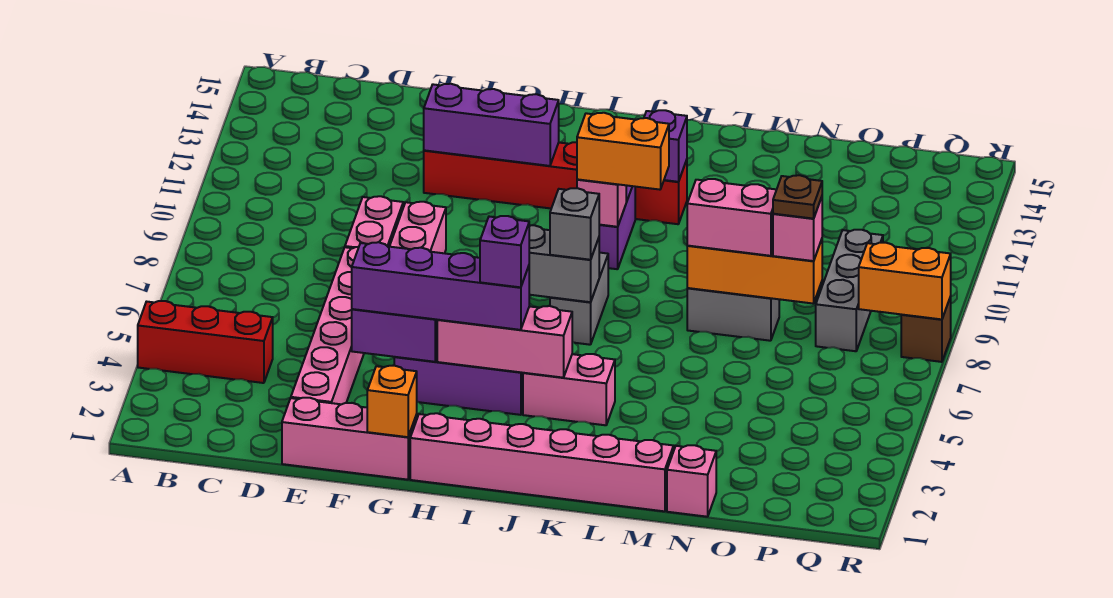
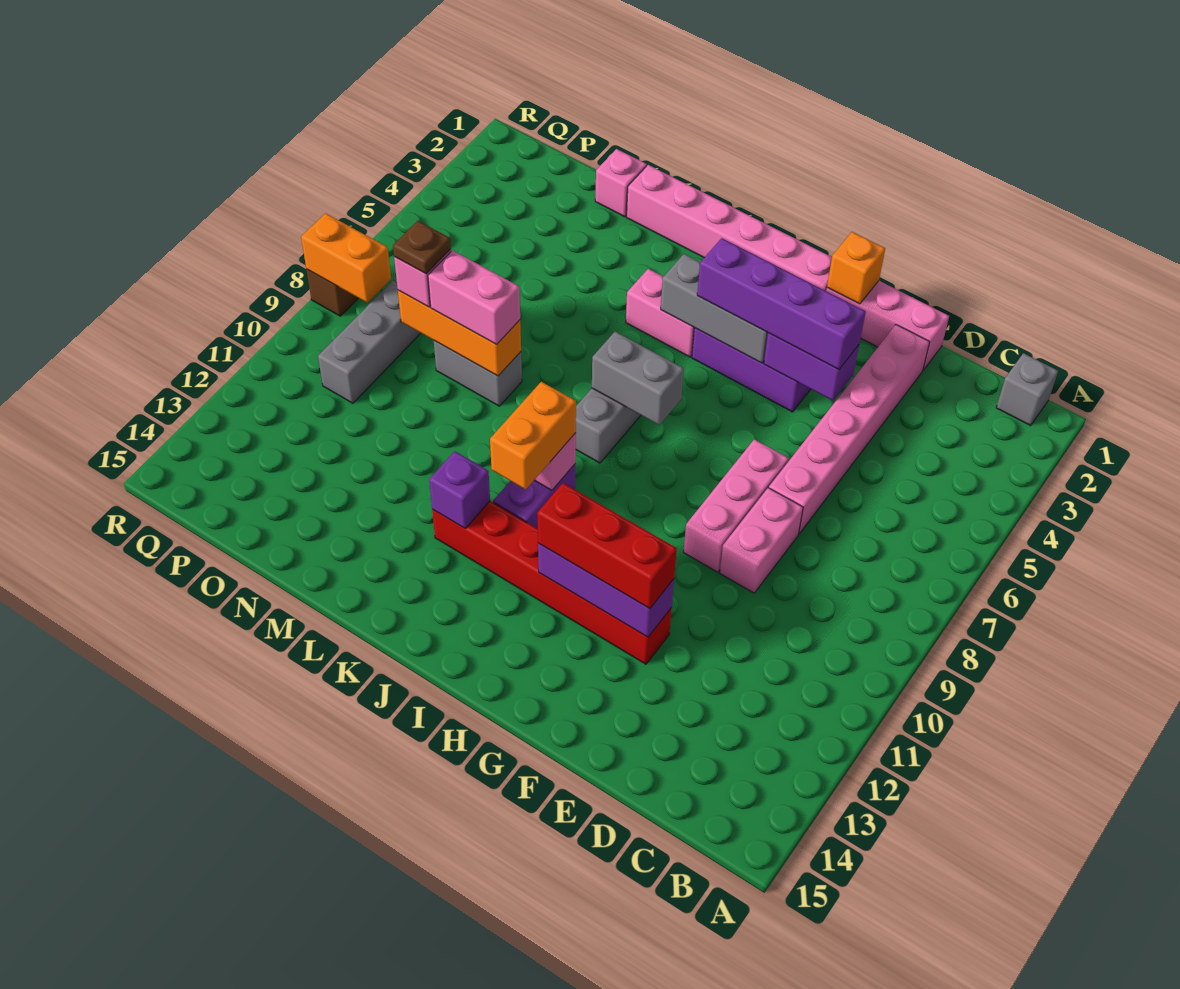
red 1x3 brick [138,301,273,383] -> red 1x3 brick moved to [537,483,677,609]
pink 1x3 brick [437,306,572,378] -> grey 1x3 brick [661,254,768,363]
purple 1x1 brick [480,216,529,287] -> none
grey 1x1 brick [550,188,599,260] -> grey 1x1 brick moved to [996,353,1058,426]
orange 1x2 brick [577,113,669,190] -> orange 1x2 brick turned to [490,382,576,490]

